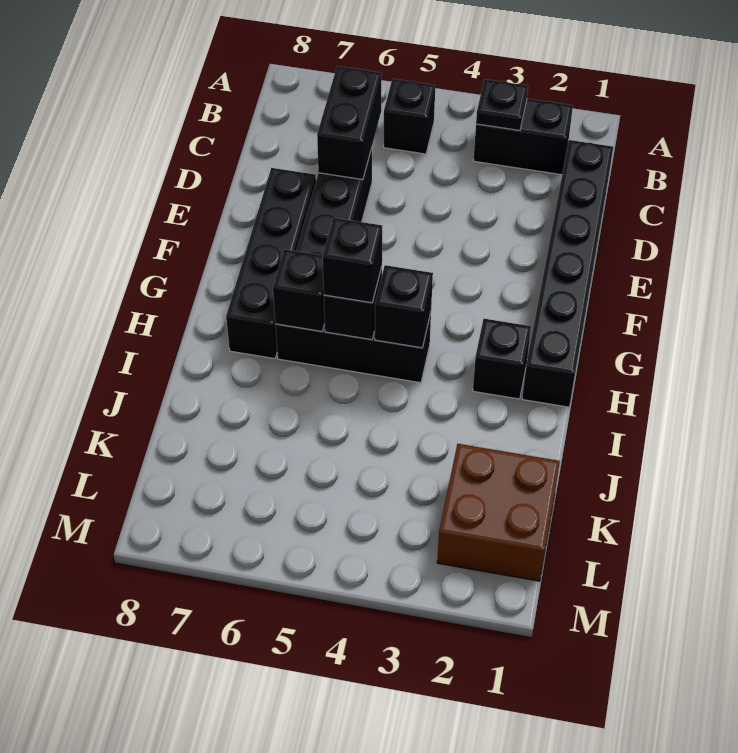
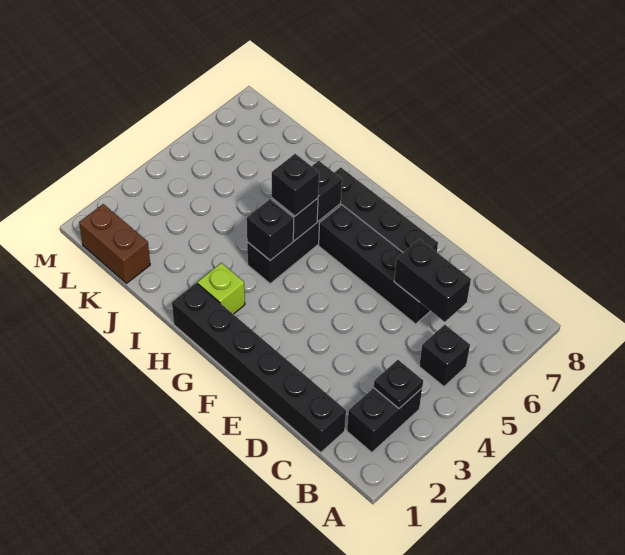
black 1x1 brick [473,319,531,399] -> lime 1x1 brick [197,263,245,314]
brown 2x2 brick [437,444,560,581] -> brown 1x2 brick [79,204,150,283]

